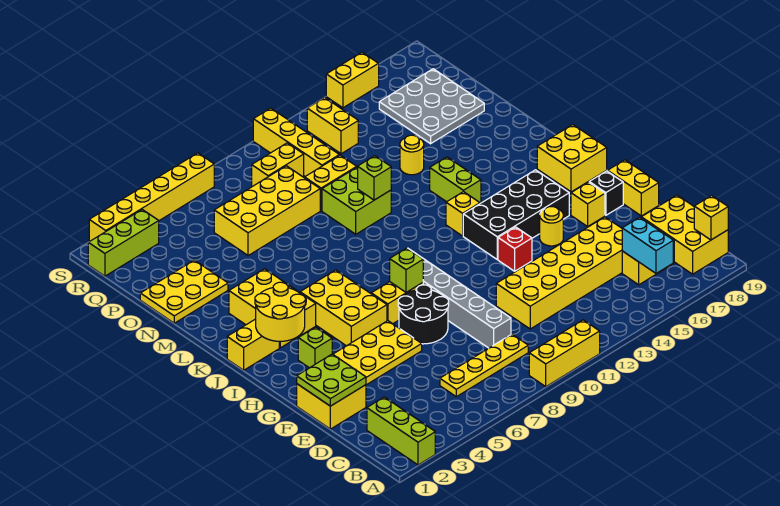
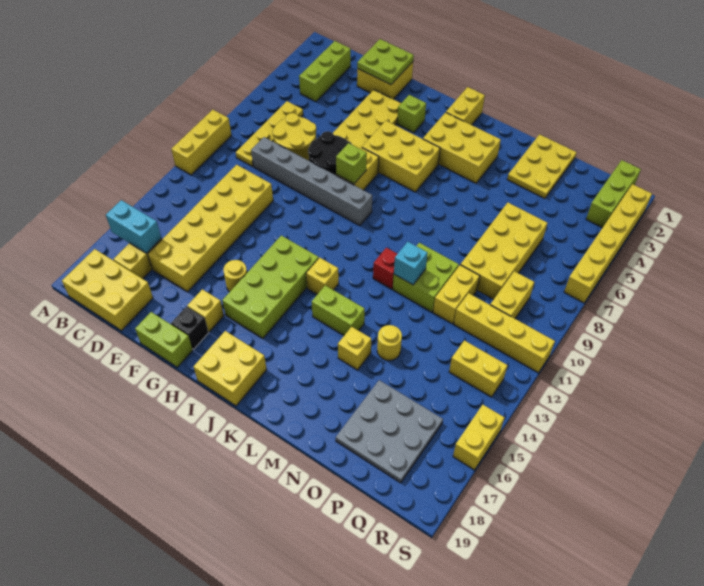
lime 1x3 brick [367,397,435,465] -> lime 1x3 brick turned to [299,41,351,102]
yellow 1x1 brick [694,196,728,240] -> yellow 1x1 brick moved to [338,327,371,370]
yellow 1x2 brick [608,160,659,216] -> lime 1x2 brick [135,312,193,367]
red 1x1 brick [498,227,532,271] -> red 1x1 brick moved to [373,248,397,289]
black 2x4 brick [463,170,569,259] -> lime 2x4 brick [222,235,319,339]
yellow 2x2 round brick [255,282,305,341] -> yellow 2x2 round brick moved to [272,113,316,161]
lime 1x1 brick [358,156,391,200] -> cyan 1x1 brick [394,242,428,285]

